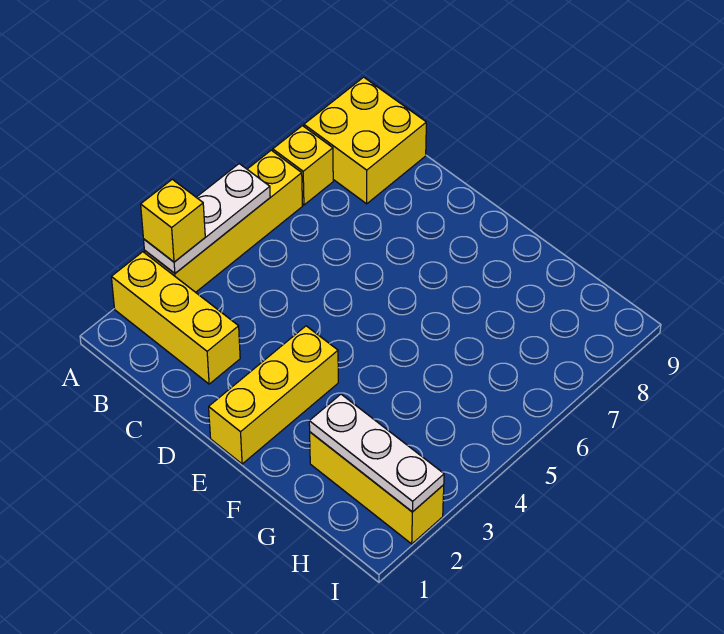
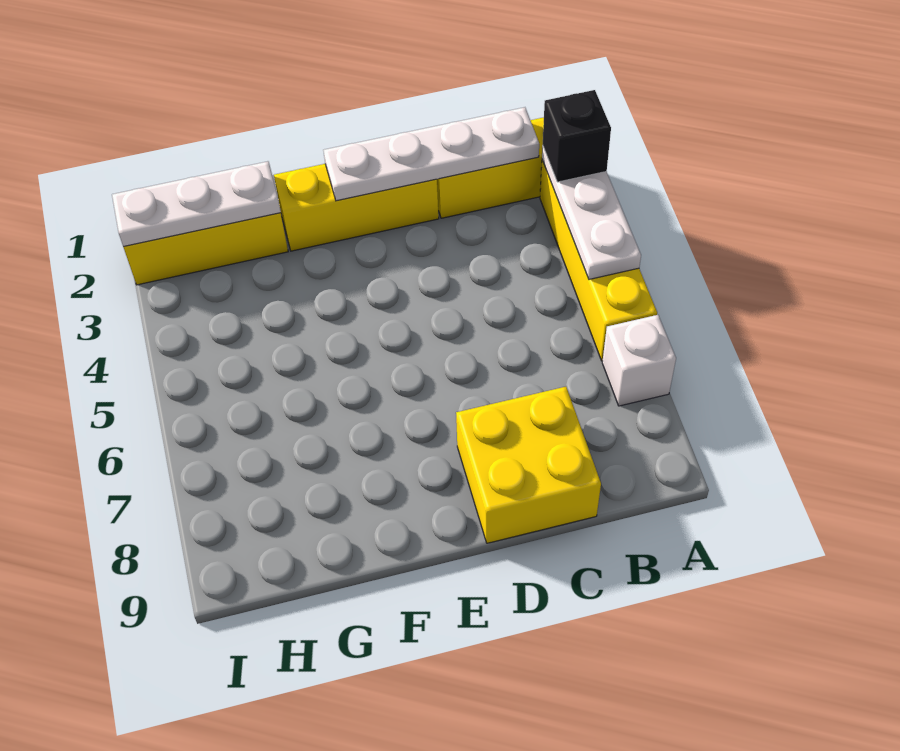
yellow 1x1 brick [141,179,205,262] -> black 1x1 brick [543,90,611,182]
yellow 1x1 brick [273,126,333,205] -> white 1x1 brick [602,315,676,406]
yellow 2x2 brick [304,77,426,204] -> yellow 2x2 brick moved to [456,387,601,543]
none -> white 1x4 plate [323,107,539,201]
yellow 1x3 brick [209,326,338,464] -> yellow 1x3 brick turned to [274,164,439,251]

